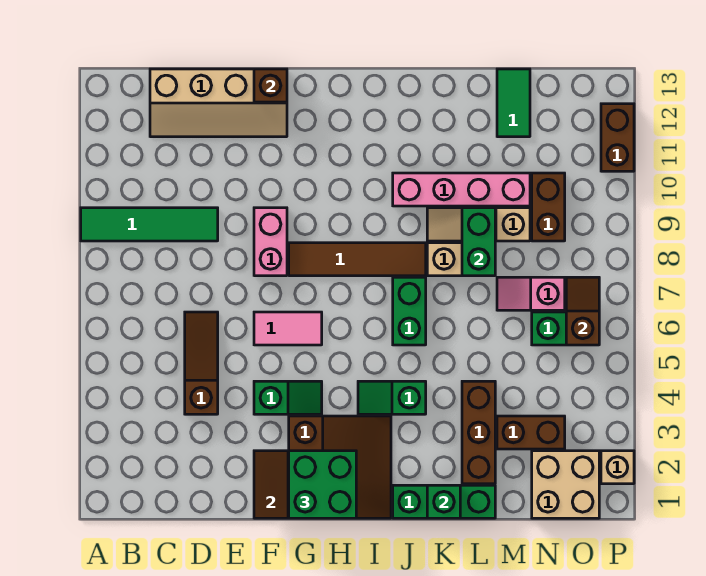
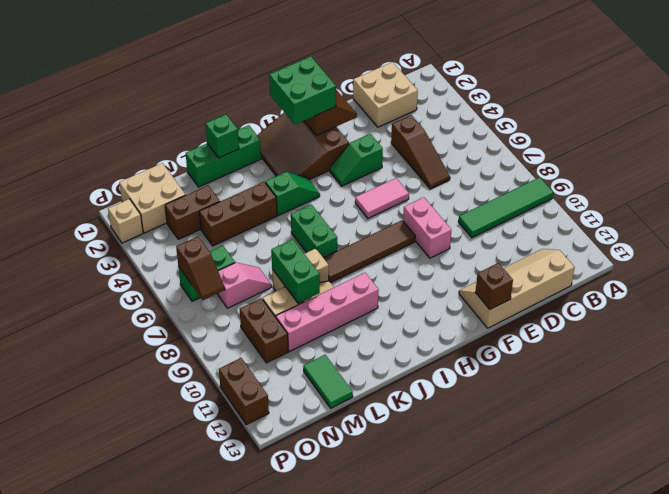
none -> tan 2x2 brick [353,62,418,127]
brown 1x3 brick [462,381,495,484] -> brown 1x3 brick turned to [199,182,277,246]

